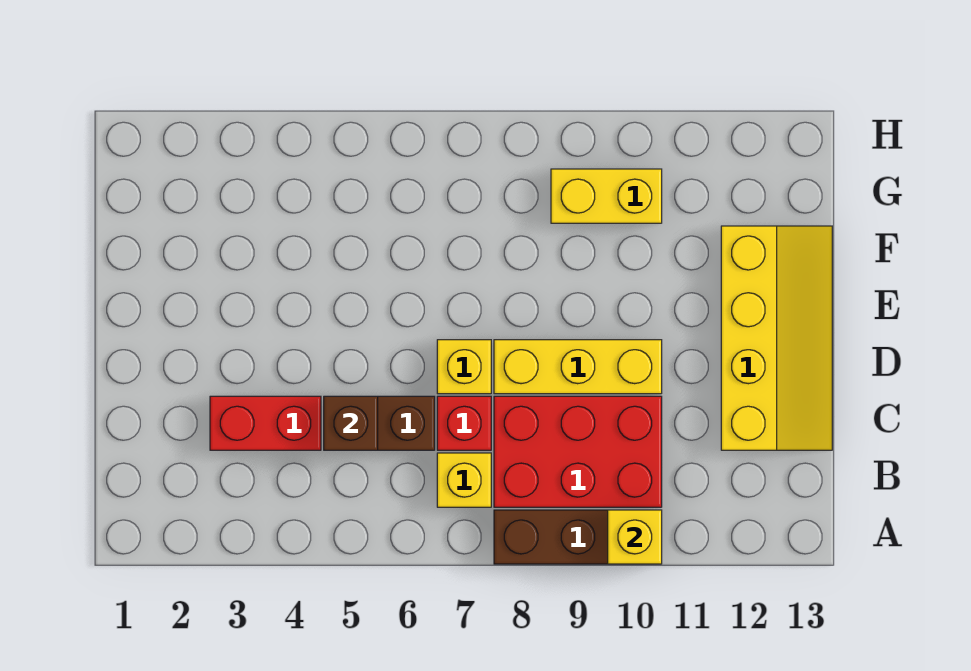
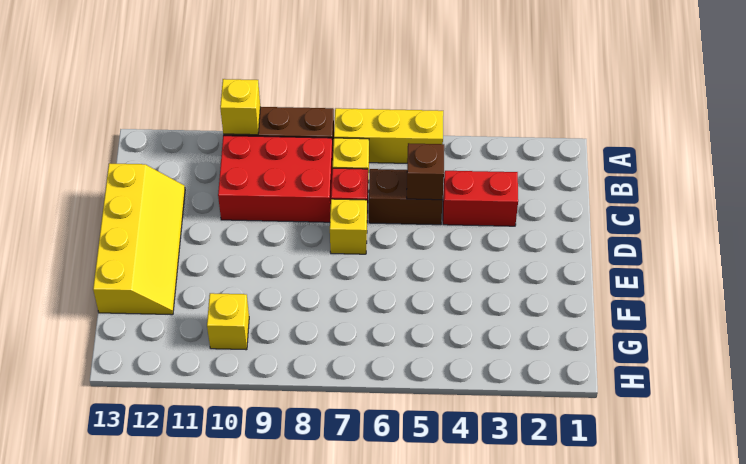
yellow 2x4 slope [721,226,832,450] -> yellow 2x4 slope turned to [93,163,185,315]
yellow 1x3 brick [494,340,662,394] -> yellow 1x3 brick moved to [334,108,443,163]
yellow 1x2 brick [551,169,662,223] -> yellow 1x1 brick [207,293,249,350]

